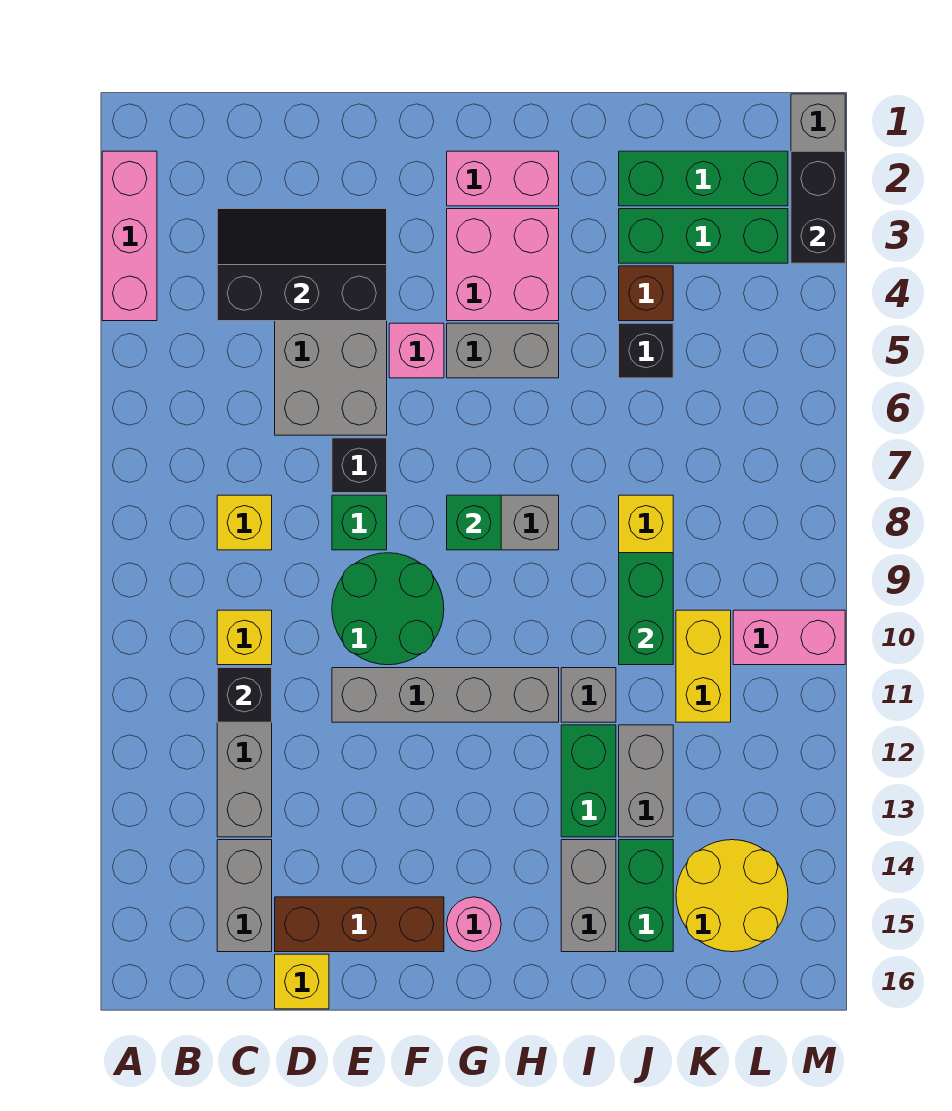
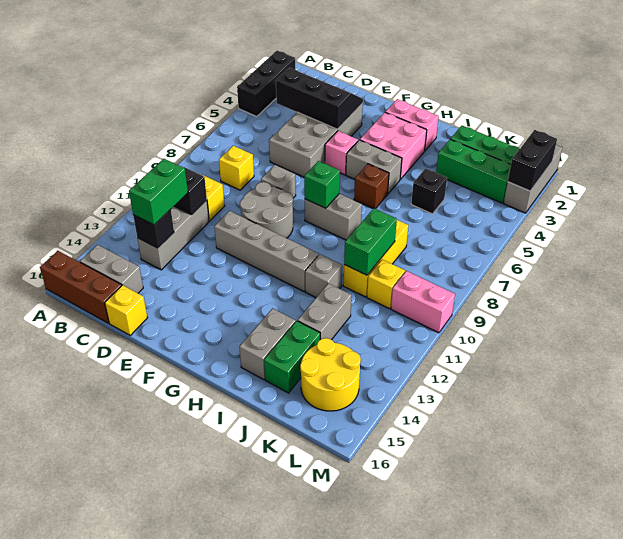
pink 1x3 brick [102,151,157,321] -> black 1x3 brick [237,51,295,117]
grey 1x2 brick [217,840,272,952] -> grey 1x2 brick turned to [80,245,143,293]
brown 1x3 brick [275,897,444,952] -> brown 1x3 brick moved to [40,251,121,323]
black 1x1 brick [332,438,387,493] -> black 1x1 brick moved to [133,209,174,248]
green 1x1 brick [332,495,387,550] -> grey 1x1 brick [261,165,296,198]
green 2x2 round brick [332,553,444,665] -> grey 2x2 round brick [240,182,293,238]
pink 1x1 round brick [447,897,501,952] -> none
green 1x2 brick [561,725,616,837] -> green 1x2 brick moved to [129,159,188,225]
brown 1x1 brick [619,266,673,321] -> brown 1x1 brick moved to [354,164,389,209]
yellow 1x2 brick [676,610,731,722] -> yellow 1x1 brick [367,260,405,309]

